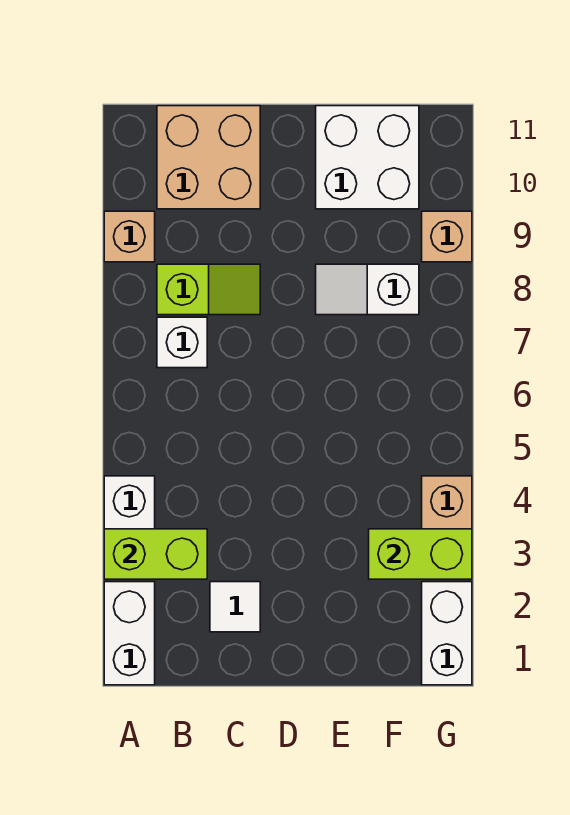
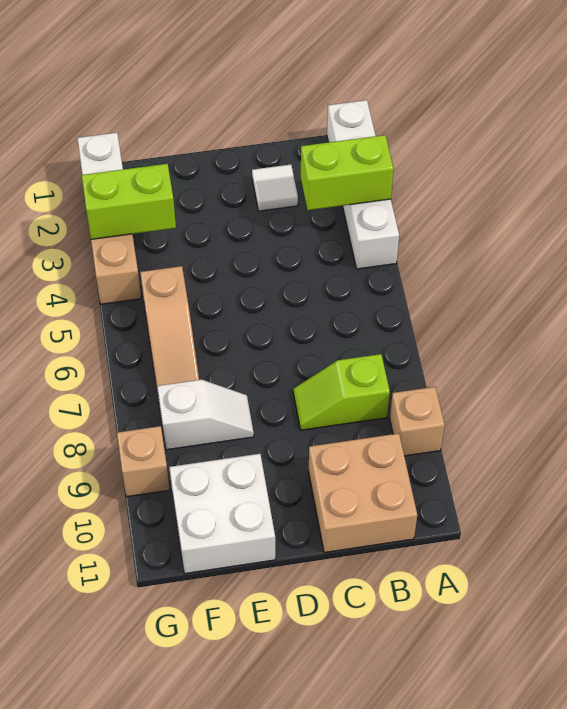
white 1x1 brick [157,317,207,368] -> none
none -> tan 1x3 slope [140,266,199,398]

